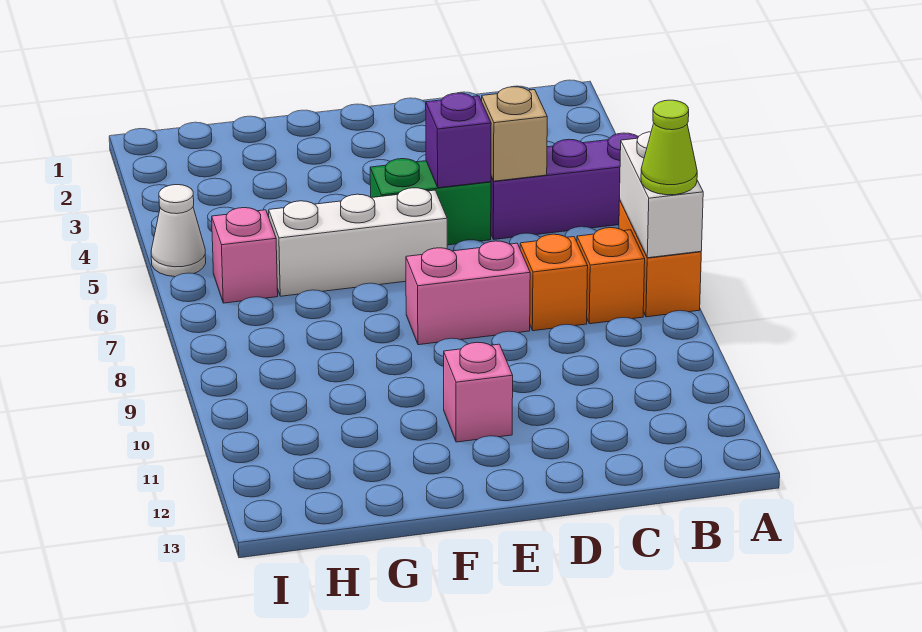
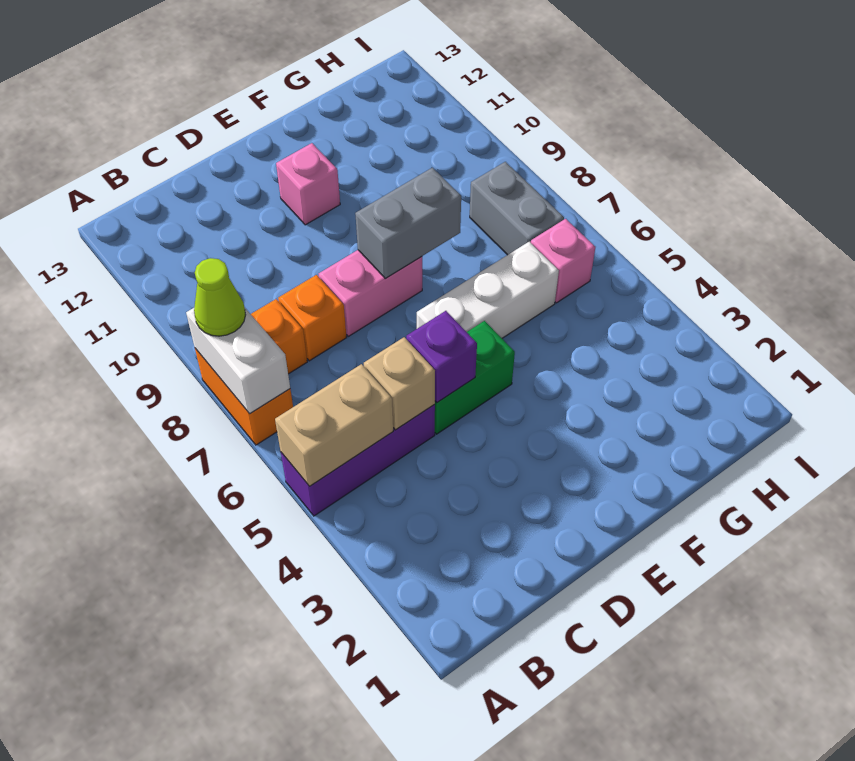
none -> tan 1x2 brick [275,364,393,486]
none -> grey 1x2 brick [355,168,461,279]
none -> grey 1x2 brick [470,162,564,255]
white 1x1 cone [151,185,206,277] -> none

